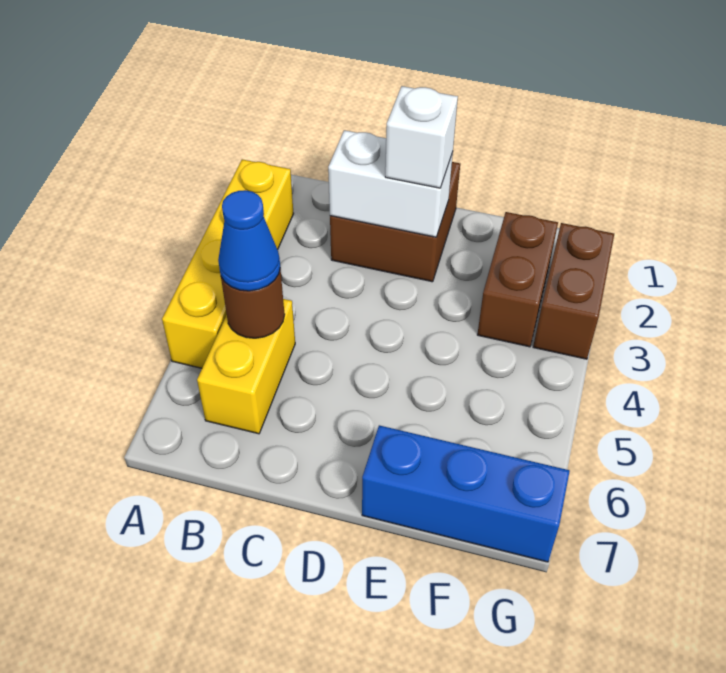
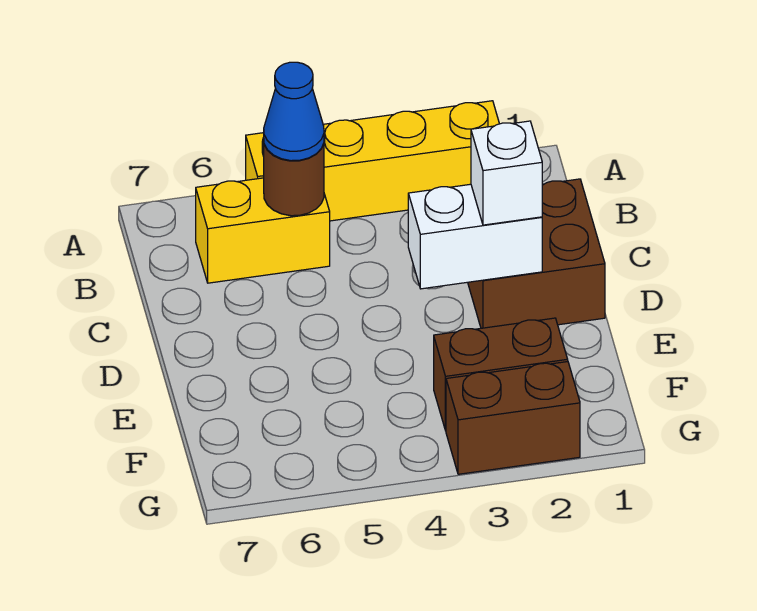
white 1x2 brick [328,130,453,237] -> white 1x2 brick turned to [408,184,542,289]
blue 1x3 brick [362,425,570,562] -> none

